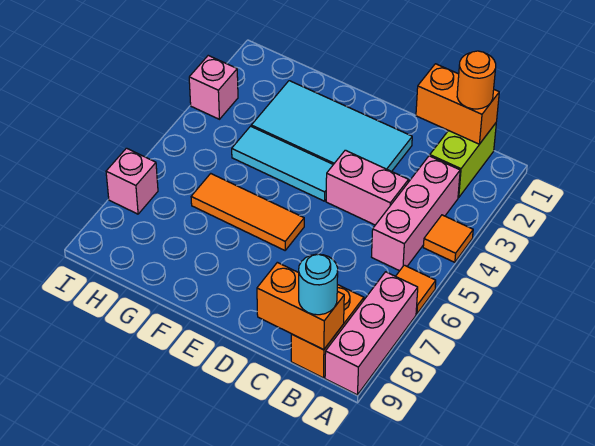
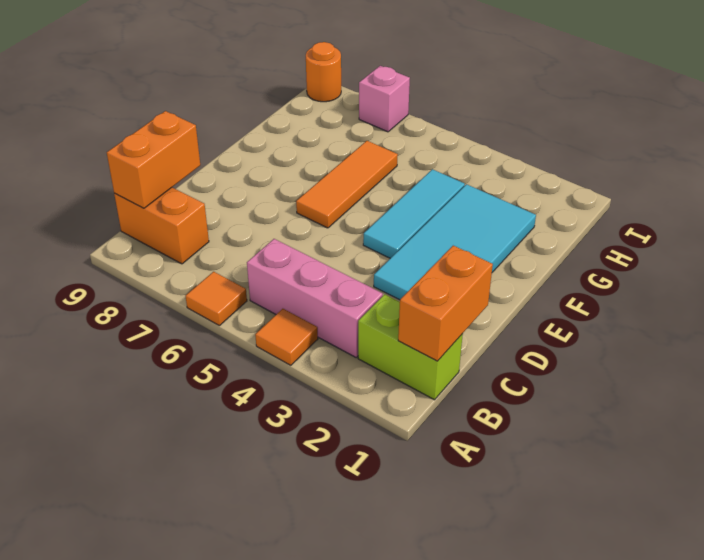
pink 1x3 brick [325,272,418,395] -> none
orange 1x1 round brick [457,51,496,109] -> orange 1x1 round brick moved to [306,42,341,102]
cyan 1x1 round brick [299,254,338,315] -> none
pink 1x2 brick [326,150,409,225] -> none
pink 1x1 brick [189,56,238,119] -> none

